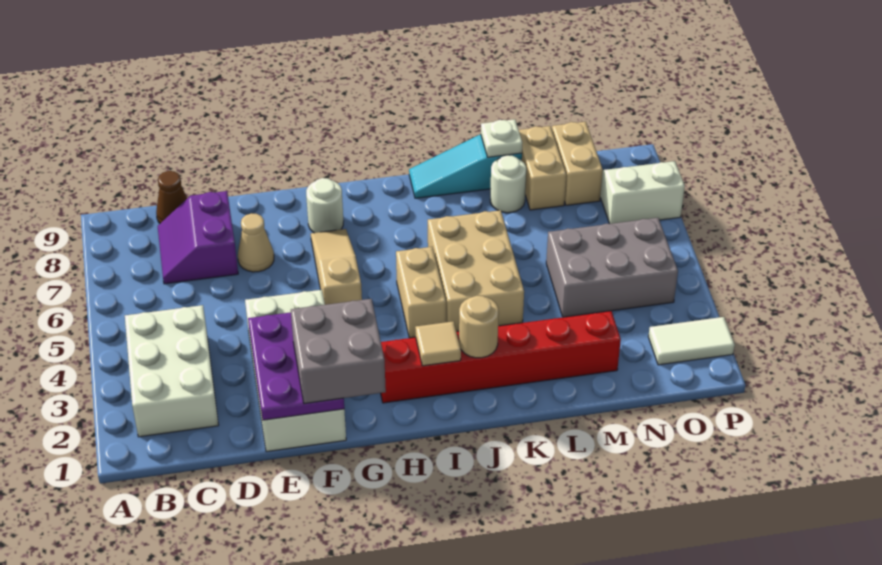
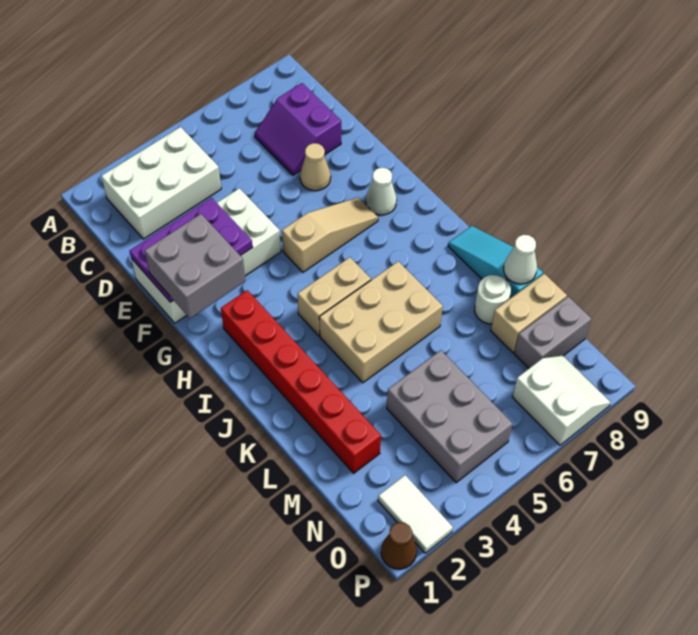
purple 2x2 slope [158,191,238,284] -> purple 2x2 slope turned to [255,83,341,175]
brown 1x1 cone [156,171,187,223] -> brown 1x1 cone moved to [381,522,417,569]
white 1x1 round brick [306,178,343,233] -> white 1x1 cone [366,168,397,215]
tan 1x1 tile [415,321,461,366] -> none
tan 1x1 round brick [459,296,499,358] -> none
white 1x1 plate [481,119,522,157] -> white 1x1 cone [504,235,537,284]
tan 1x2 brick [552,122,603,205] -> grey 1x2 brick [514,296,592,368]

